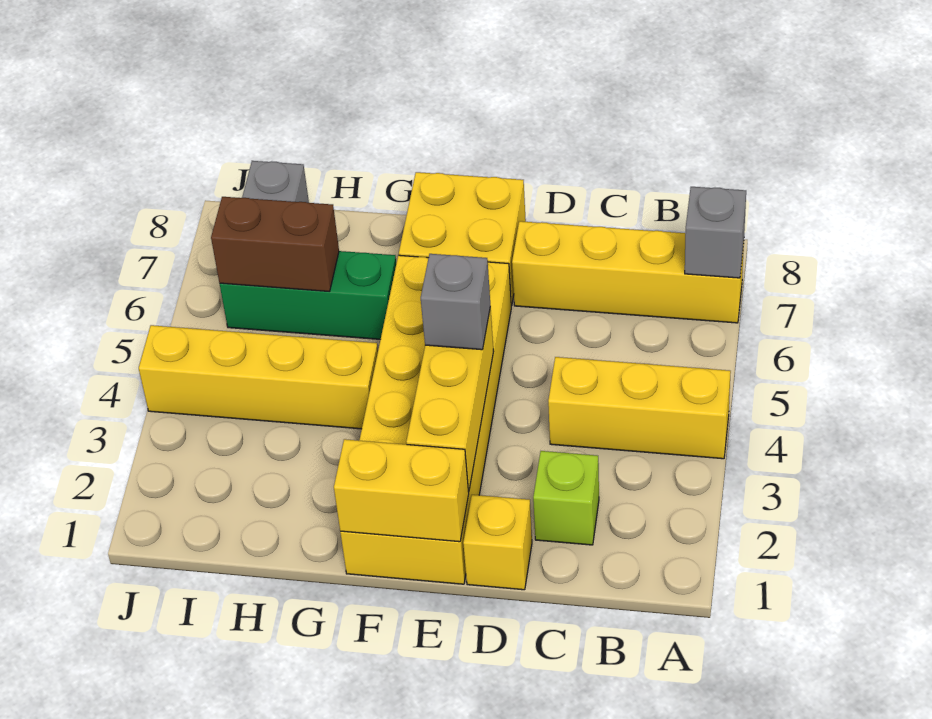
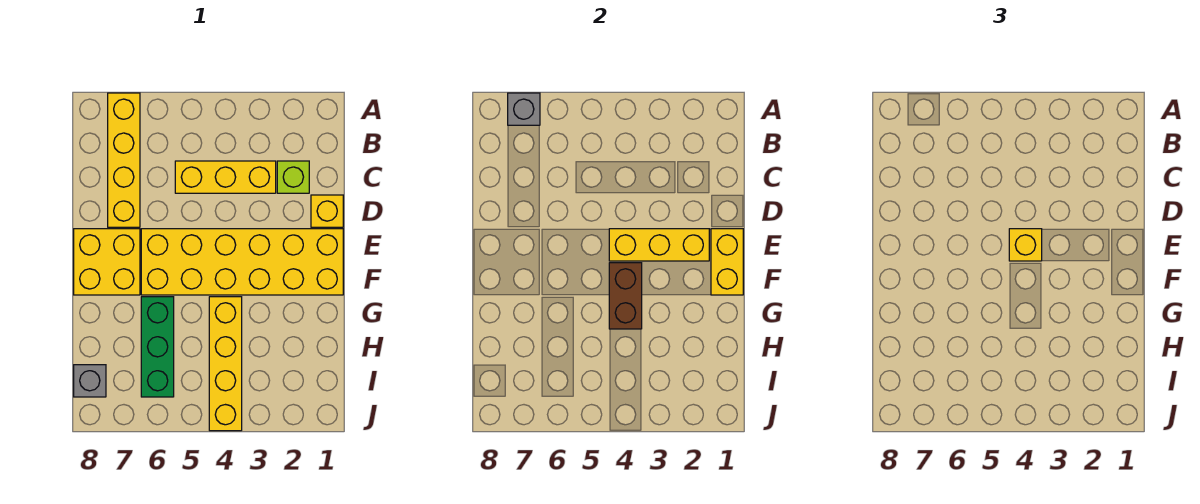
yellow 1x3 brick [548,357,731,459] -> yellow 1x3 brick turned to [175,161,276,193]
grey 1x1 brick [421,254,490,350] -> yellow 1x1 brick [1009,229,1042,261]
brown 1x2 brick [211,197,339,292] -> brown 1x2 brick moved to [609,263,642,329]

